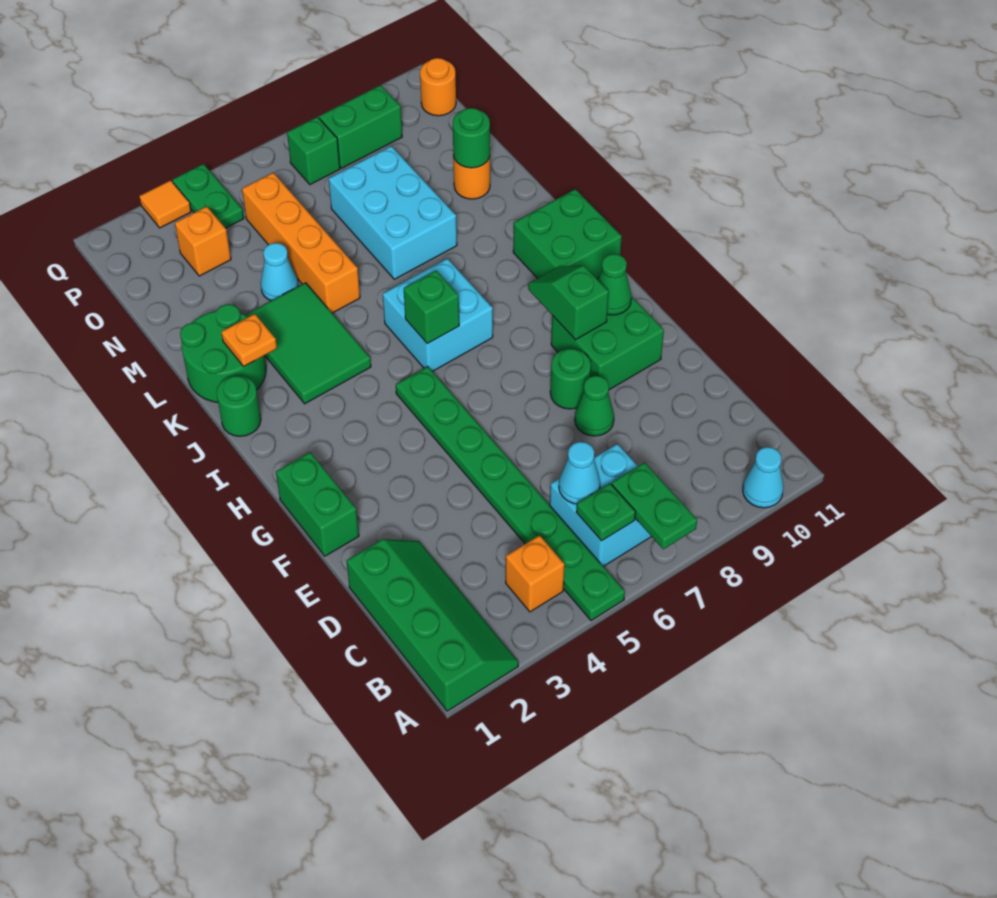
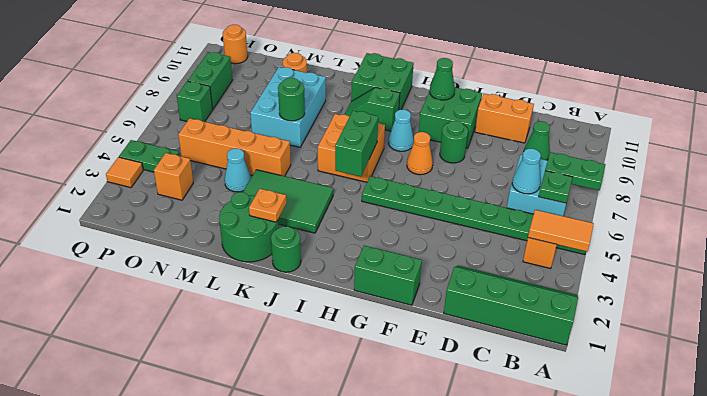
none -> orange 1x2 tile [528,210,594,252]
cyan 1x1 cone [743,447,784,508] -> cyan 1x1 cone moved to [389,110,414,151]
none -> orange 1x2 brick [475,94,534,143]
green 1x1 cone [575,376,614,436] -> green 1x1 cone moved to [524,121,550,160]
none -> orange 1x1 cone [407,132,433,175]
green 1x2 slope [528,266,609,340] -> green 1x2 slope moved to [344,87,400,131]
cyan 2x2 brick [383,258,493,371] -> orange 2x2 brick [318,114,385,182]
green 1x1 brick [404,271,459,344] -> green 1x2 brick [335,111,378,177]
cyan 2x3 brick [329,146,457,279] -> cyan 2x3 brick turned to [250,67,326,147]
green 1x1 round brick [453,108,490,168] -> green 1x1 round brick moved to [278,78,305,121]

